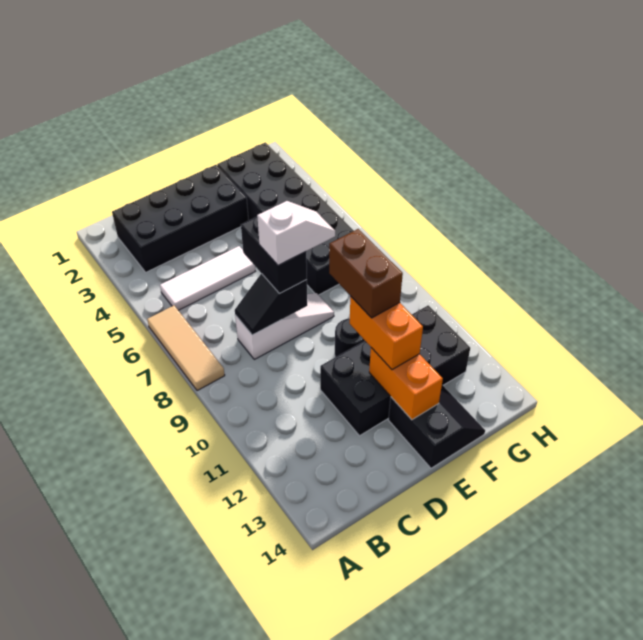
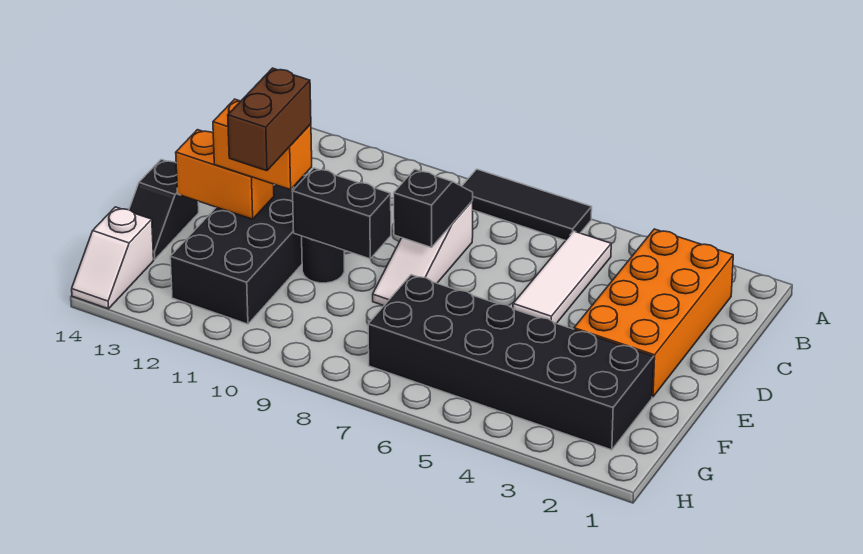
tan 1x3 tile [147,306,225,391] -> black 1x3 tile [462,169,592,241]
black 2x4 brick [112,165,249,272] -> orange 2x4 brick [574,229,733,397]
black 1x2 brick [241,217,307,293] -> black 1x2 brick moved to [293,168,391,259]
white 1x2 slope [257,201,335,265] -> white 1x2 slope moved to [72,207,154,309]
brown 1x2 brick [329,229,403,318] -> brown 1x2 brick turned to [228,68,311,171]
black 2x2 slope [388,385,485,468] -> black 1x2 slope [129,159,199,259]

